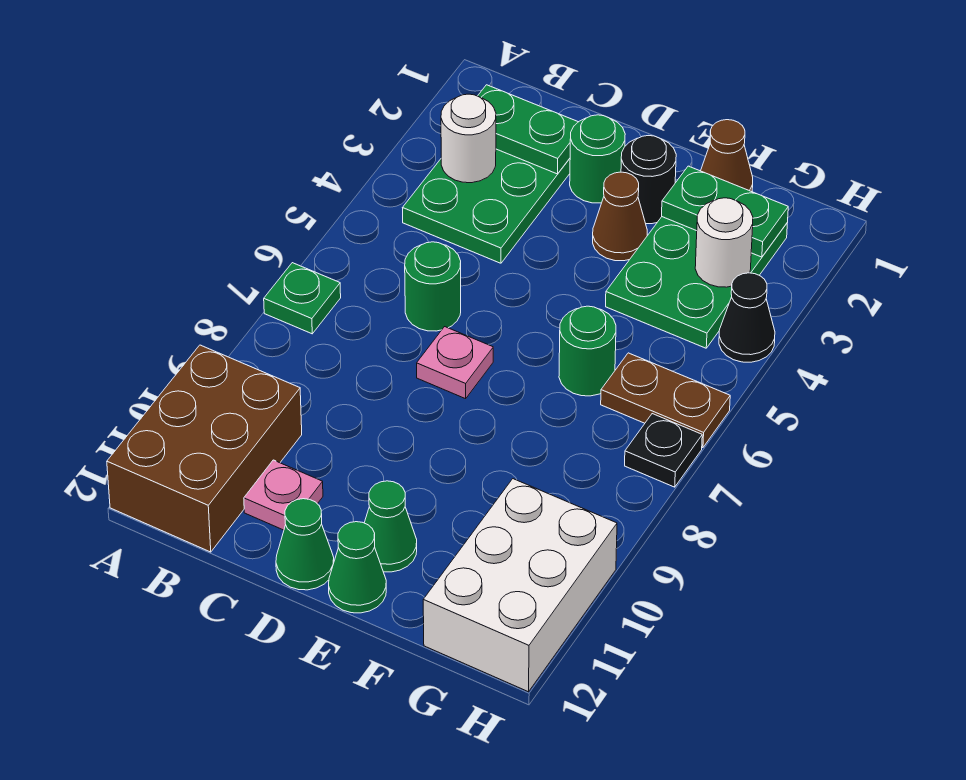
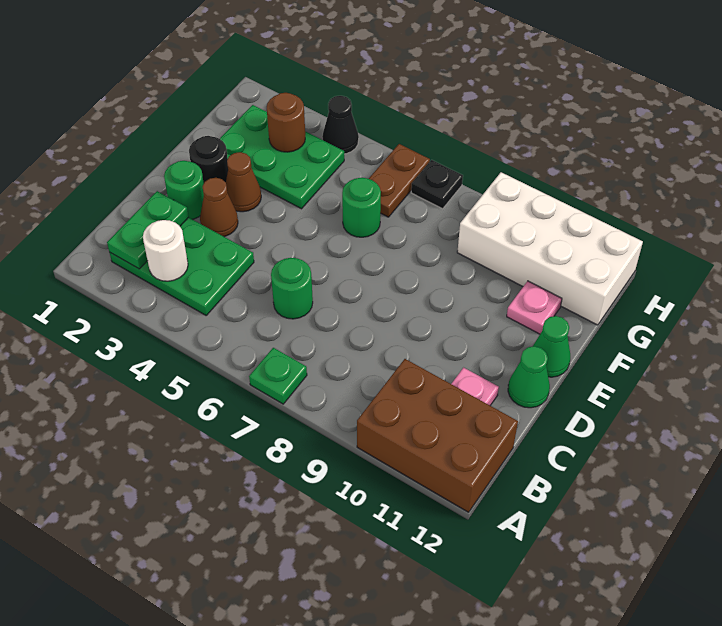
pink 1x1 plate [417,327,493,399] -> pink 1x1 plate moved to [507,281,562,334]
green 1x1 cone [364,481,417,572] -> none
brown 1x1 cone [701,120,753,192] -> brown 1x1 cone moved to [200,178,238,237]
green 1x2 plate [662,166,788,257] -> none
white 1x1 round brick [695,198,753,287] -> brown 1x1 round brick [267,93,305,152]
white 2x3 brick [423,479,617,692] -> white 2x4 brick [457,172,643,325]

